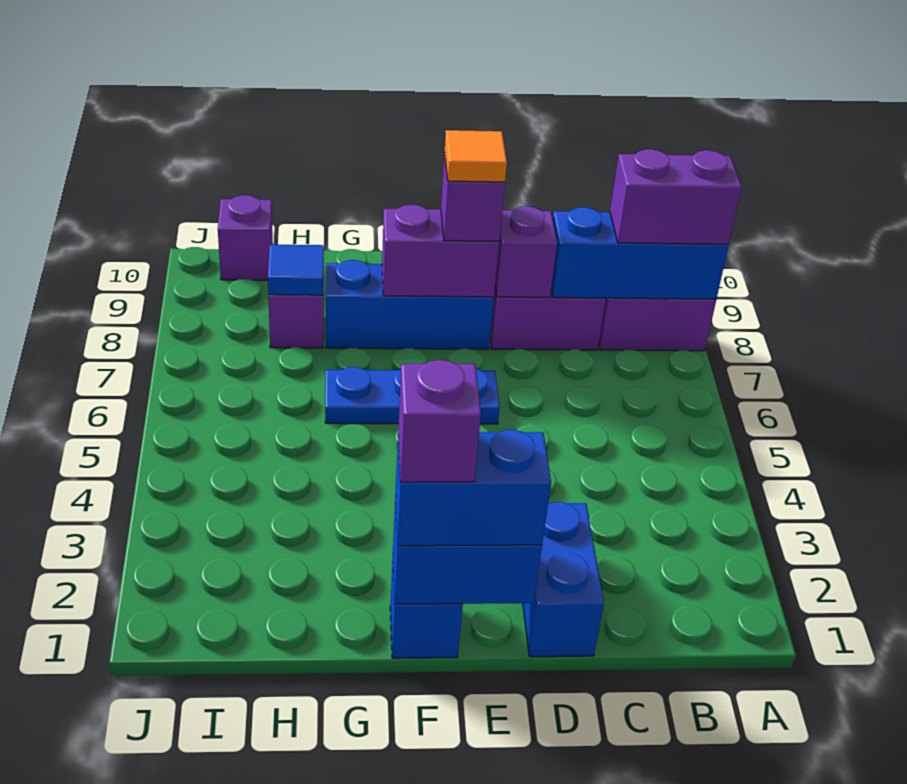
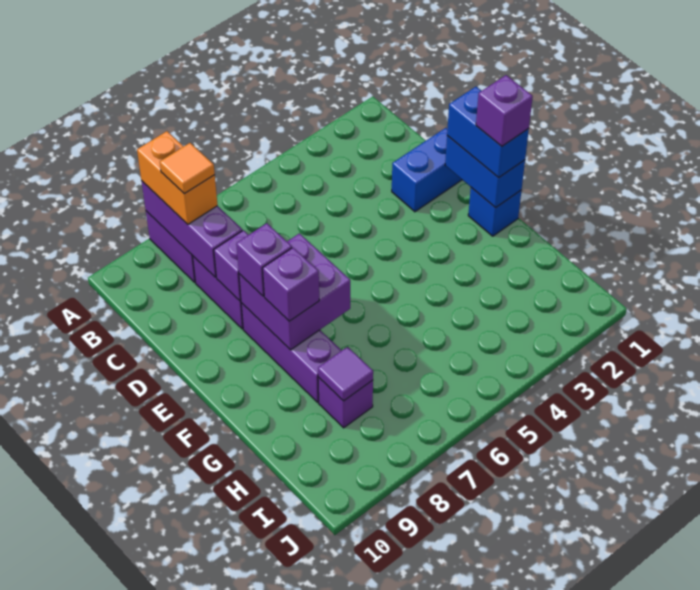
blue 1x3 brick [551,207,729,299] -> purple 1x3 brick [142,181,242,277]
purple 1x2 brick [610,149,742,244] -> orange 1x2 brick [137,131,218,224]
blue 1x3 plate [325,367,500,424] -> none
blue 1x3 brick [326,260,494,349] -> purple 1x3 brick [241,303,342,402]
purple 1x2 brick [382,205,499,297] -> purple 2x2 brick [239,233,350,350]
orange 1x1 tile [445,130,507,182] -> orange 1x1 tile moved to [160,143,215,194]
blue 1x1 tile [268,245,324,295] -> purple 1x1 tile [318,347,373,401]
purple 1x1 brick [218,195,273,280] -> purple 1x1 brick moved to [263,248,319,321]

